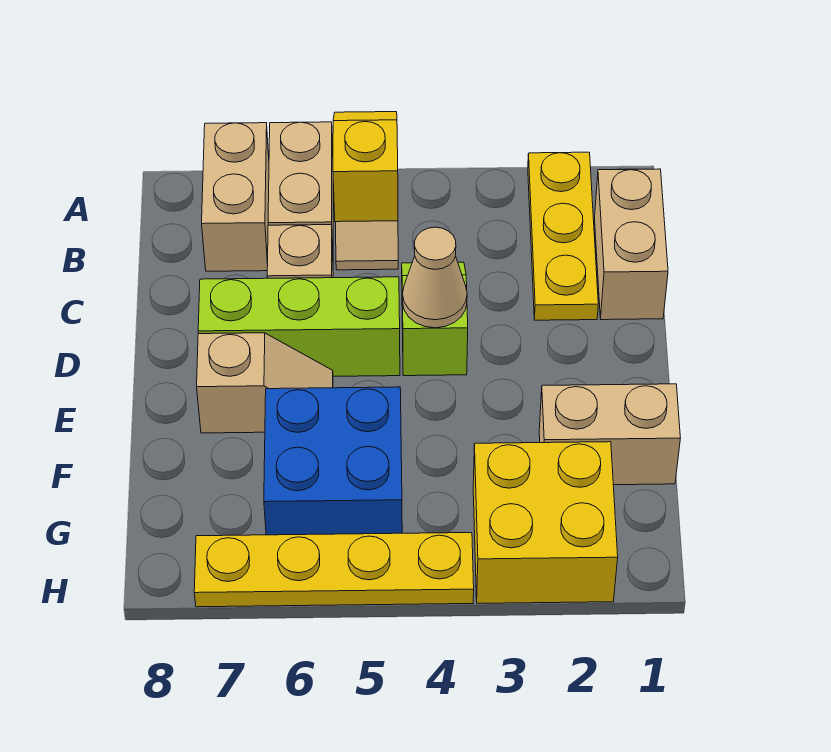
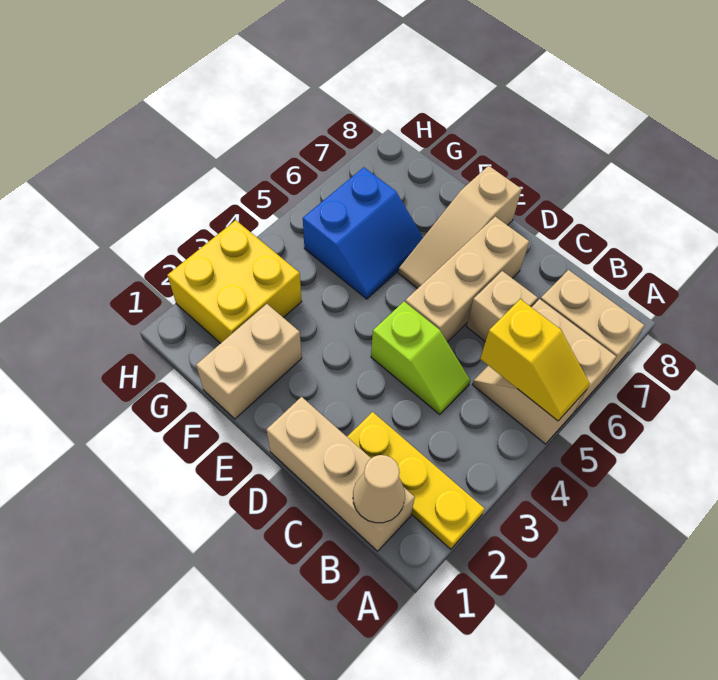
tan 1x2 brick [595,169,668,320] -> tan 1x3 brick [266,397,415,551]
tan 1x1 cone [402,227,467,328] -> tan 1x1 cone moved to [353,455,405,523]
lime 1x3 brick [198,277,400,376] -> tan 1x3 brick [405,217,529,342]
tan 1x2 slope [197,333,333,433] -> tan 1x3 slope [399,166,522,288]
blue 2x2 brick [264,387,402,535] -> blue 2x2 slope [303,167,423,299]
yellow 1x4 plate [194,533,474,607] -> none

